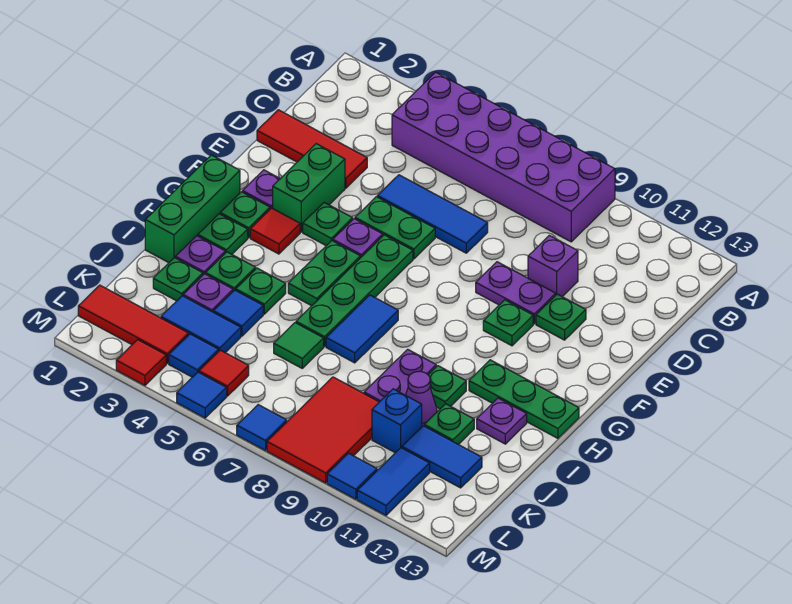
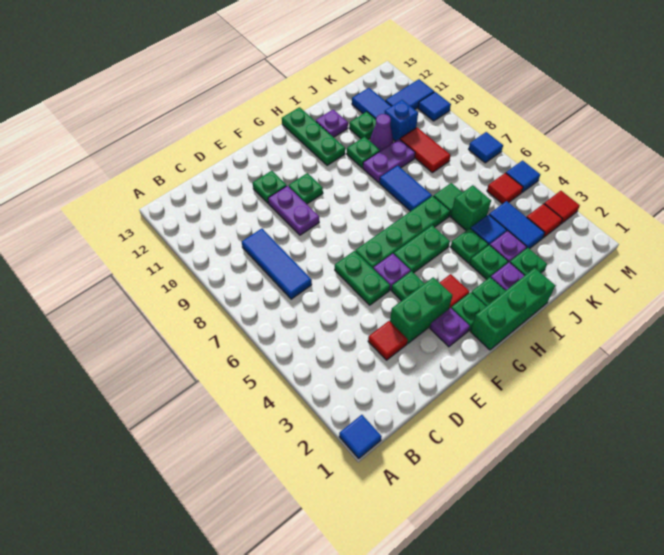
purple 2x6 brick [392,72,615,242] -> none
red 1x3 tile [257,110,367,188] -> red 1x1 tile [368,321,408,360]
blue 1x3 tile [377,175,488,253] -> blue 1x3 tile moved to [242,229,312,299]
purple 1x1 brick [528,235,578,297] -> none
blue 1x2 tile [326,295,398,363] -> blue 1x2 tile turned to [379,166,432,211]
none -> green 1x1 brick [451,185,491,230]
red 2x3 tile [267,377,379,483] -> red 1x2 tile [400,128,451,173]
red 1x3 tile [78,285,189,363] -> red 1x1 tile [527,204,562,238]
blue 1x1 tile [169,334,219,377] -> blue 1x1 tile moved to [339,415,382,458]

